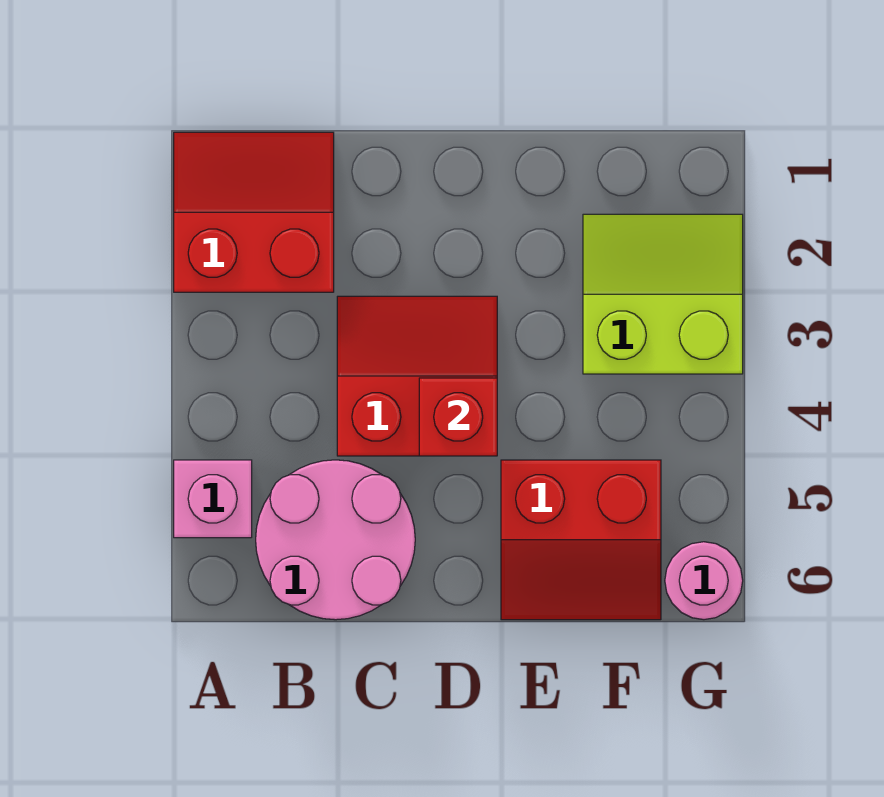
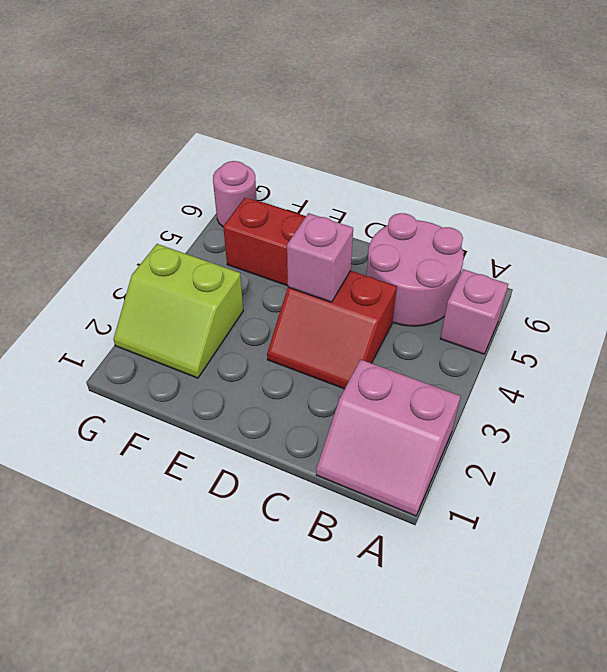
red 2x2 slope [174,132,334,292] -> pink 2x2 slope [316,360,461,516]
red 1x1 brick [419,378,497,456] -> pink 1x1 brick [287,213,353,302]

